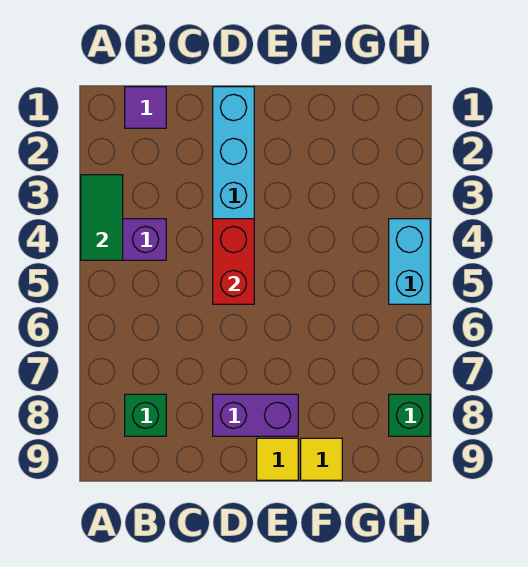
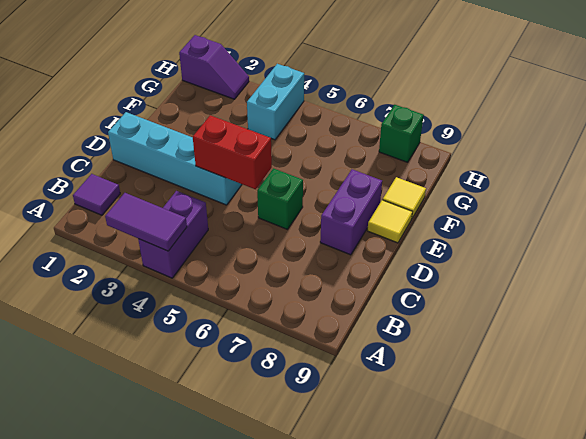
green 1x2 tile [81,175,123,260] -> purple 1x2 tile [105,193,187,251]
green 1x1 brick [125,394,166,436] -> green 1x1 brick moved to [257,168,303,229]
none -> purple 1x2 slope [179,35,249,99]
cyan 1x2 brick [389,219,430,304] -> cyan 1x2 brick turned to [247,64,304,140]

